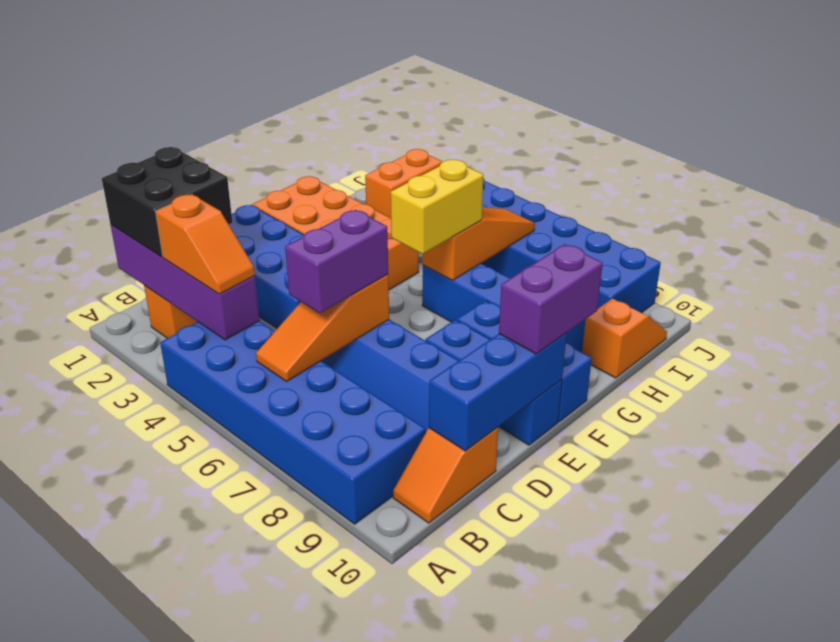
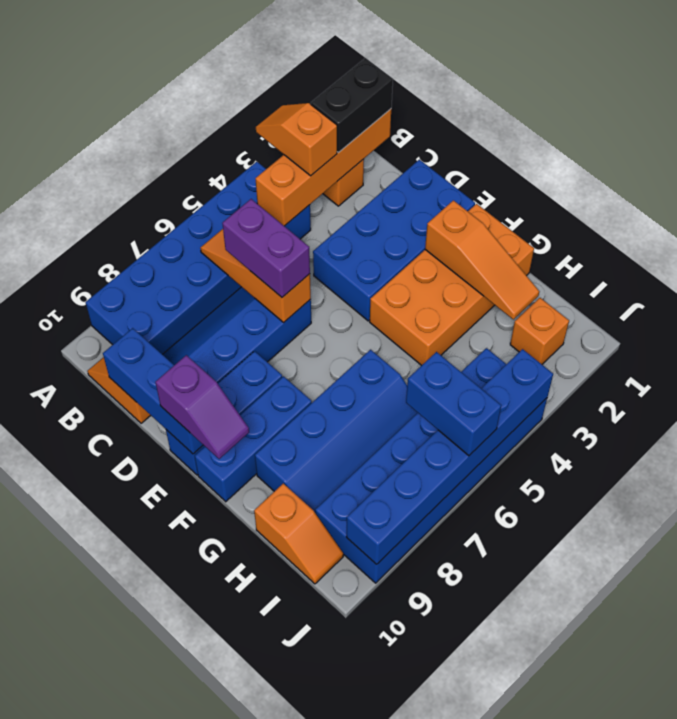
purple 1x4 brick [111,225,260,340] -> orange 1x4 brick [255,109,391,226]
black 2x2 brick [102,147,233,257] -> black 1x2 brick [311,58,393,152]
orange 1x2 slope [156,195,255,294] -> orange 1x2 slope turned to [256,103,337,176]
purple 1x2 brick [499,244,603,354] -> purple 1x2 slope [155,355,249,459]
yellow 1x2 brick [391,160,483,254] -> none
orange 1x3 slope [423,207,535,280] -> orange 1x3 slope moved to [425,200,539,319]
orange 1x2 brick [365,149,442,218] -> orange 1x1 brick [510,298,569,364]
none -> blue 1x2 brick [406,352,501,456]
none -> blue 1x6 brick [346,349,553,564]

